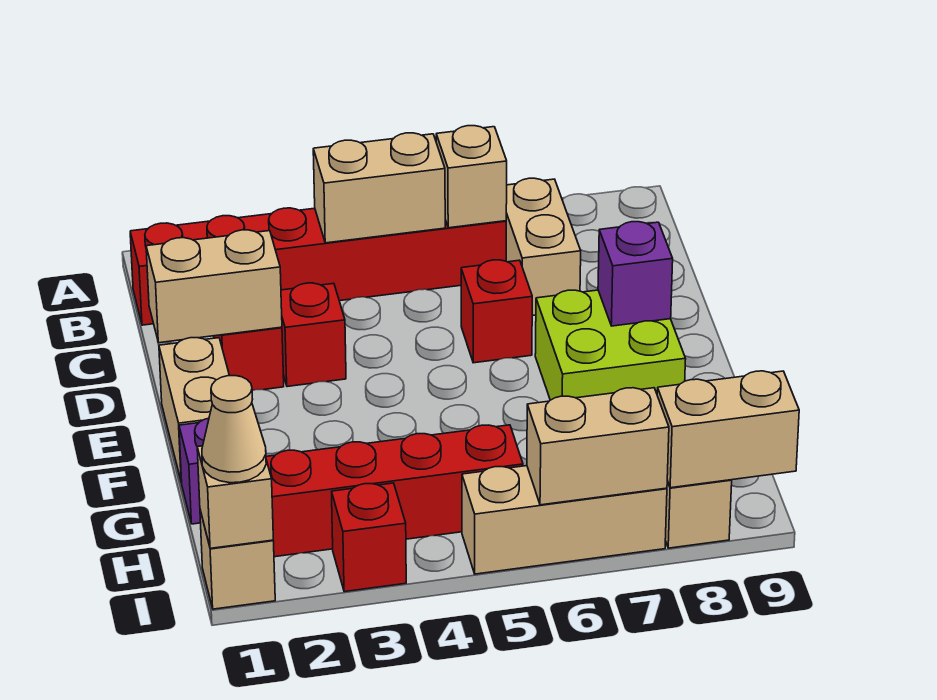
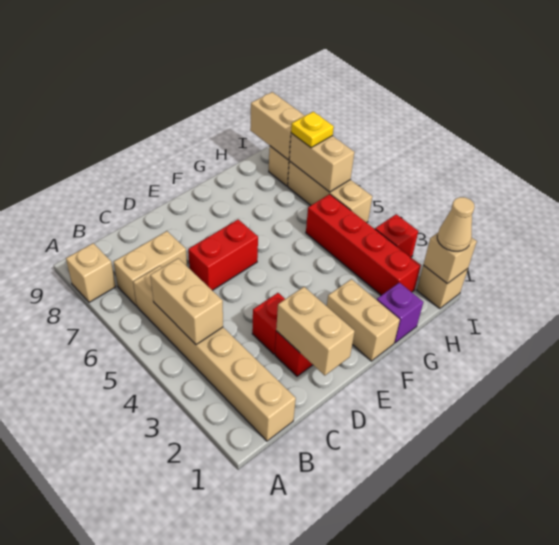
red 1x6 brick [130,208,506,325] -> tan 1x6 brick [133,266,296,441]
tan 1x1 brick [436,126,507,228] -> tan 1x1 brick moved to [66,243,116,302]
red 1x1 brick [461,260,532,363] -> red 1x2 brick [188,220,258,290]
tan 1x2 brick [159,338,229,482] -> tan 1x2 brick turned to [327,279,400,361]
lime 2x2 brick [535,290,686,400] -> none
purple 1x1 brick [598,222,673,326] -> none
none -> yellow 1x1 plate [291,112,334,148]

